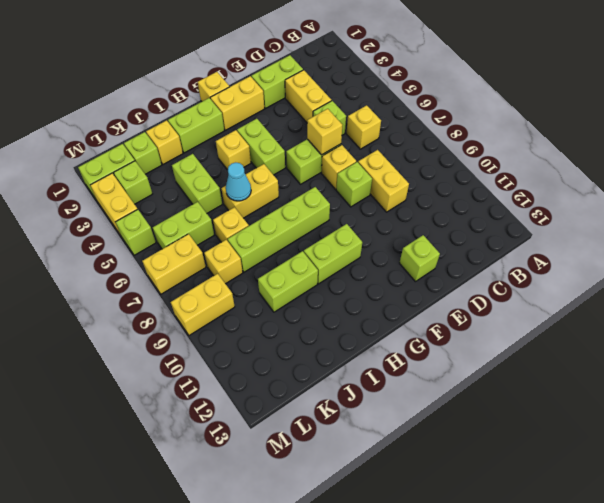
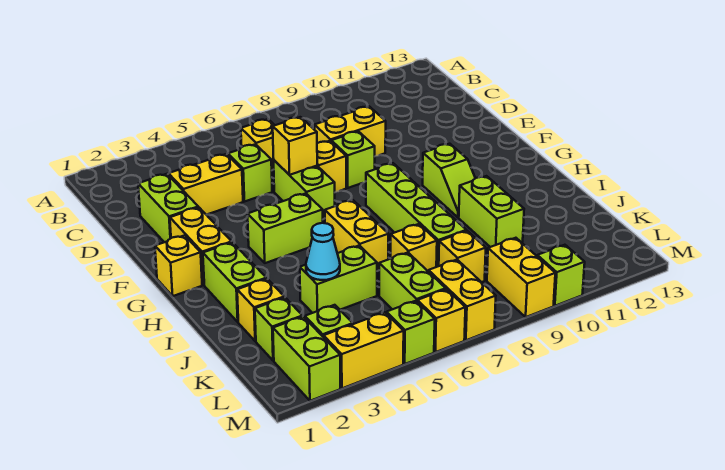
lime 1x1 brick [400,235,440,282] -> lime 1x1 brick moved to [537,245,585,306]
lime 1x2 brick [304,224,362,284] -> lime 1x2 slope [423,144,475,217]
yellow 1x1 brick [216,130,251,170] -> yellow 1x1 brick moved to [417,289,465,352]
cyan 1x1 cone [226,163,251,201] -> cyan 1x1 cone moved to [306,223,340,280]

